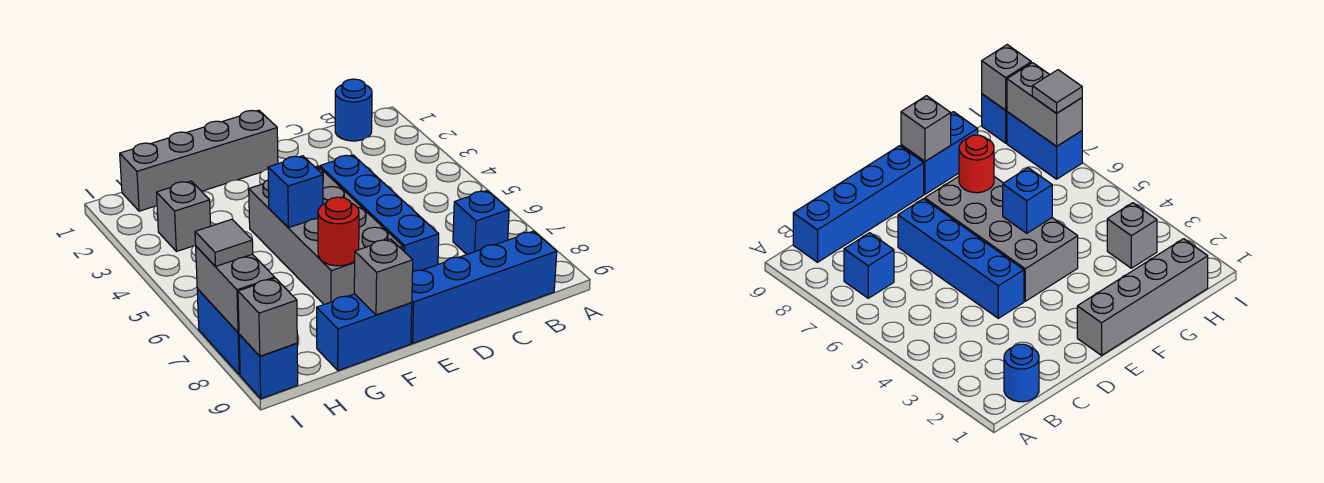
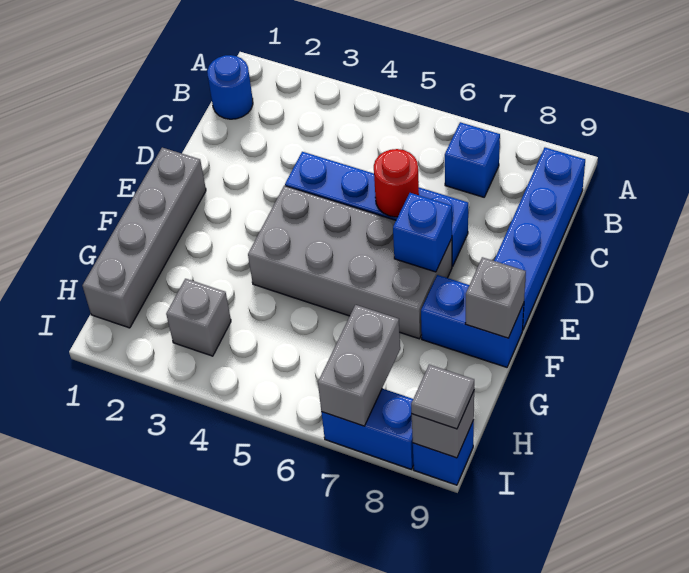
blue 1x1 brick [268,156,323,228] -> blue 1x1 brick moved to [393,193,452,272]
red 1x1 round brick [318,197,359,266] -> red 1x1 round brick moved to [374,149,419,217]
blue 1x2 brick [317,294,412,371] -> blue 1x2 brick turned to [421,275,524,367]
grey 1x2 brick [196,246,275,333] -> grey 1x2 brick turned to [318,305,400,426]
grey 1x1 tile [195,219,253,266] -> grey 1x1 tile moved to [411,365,474,429]

